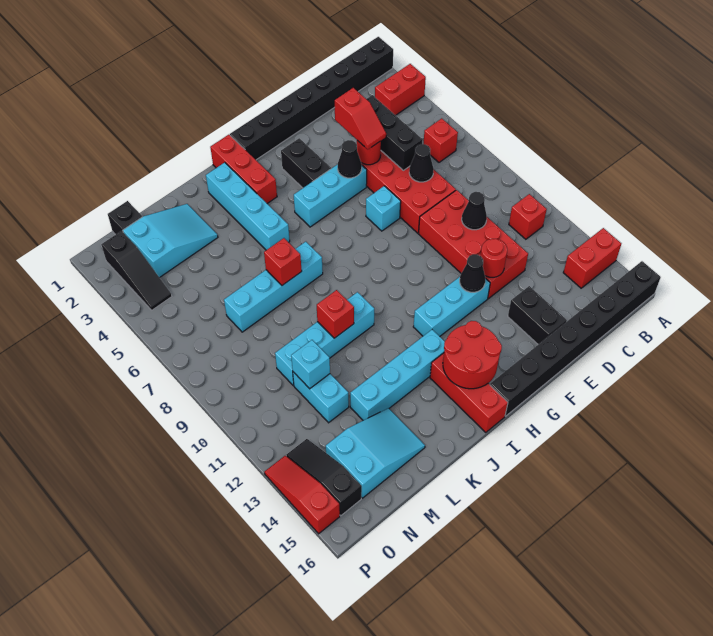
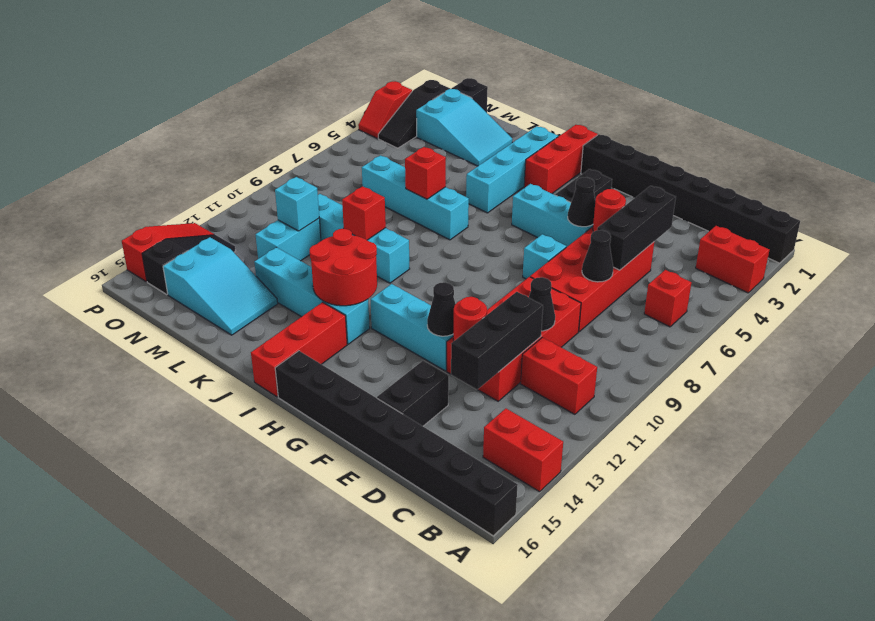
red 1x1 brick [509,194,547,239] -> red 1x2 brick [521,338,597,414]
none -> black 1x3 brick [451,292,543,390]
red 1x2 slope [335,88,386,149] -> red 1x2 slope moved to [358,81,412,139]
red 2x2 round brick [443,321,502,389] -> red 2x2 round brick moved to [310,229,377,306]

